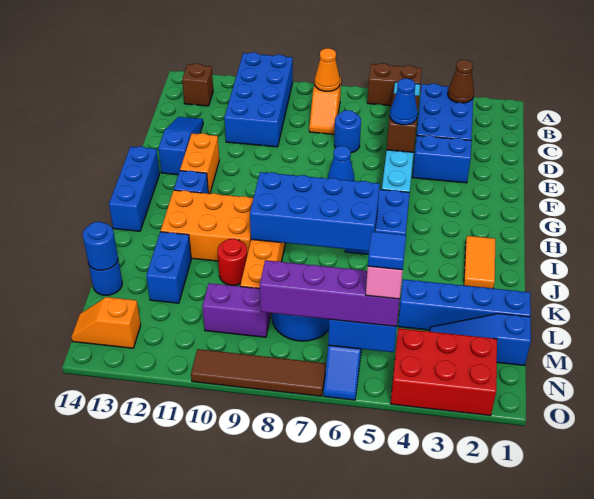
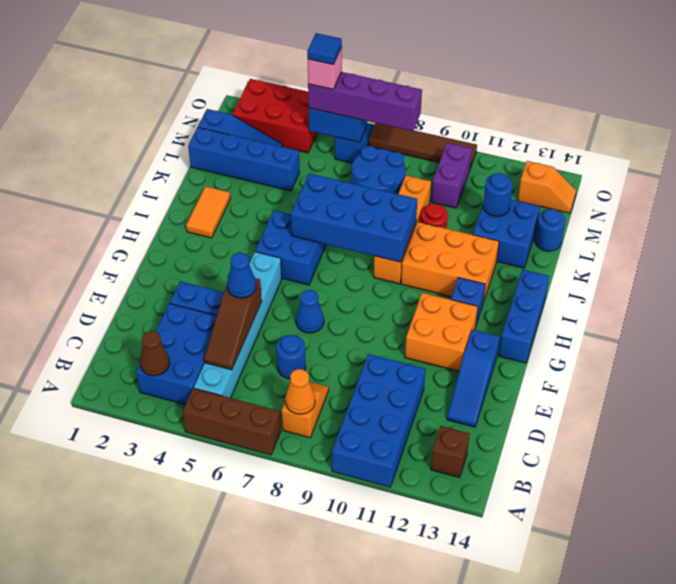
brown 1x2 brick [367,63,422,106] -> brown 1x3 brick [183,388,281,455]
orange 1x2 brick [180,133,219,194] -> orange 2x2 brick [405,293,478,371]
blue 1x2 brick [146,232,191,303] -> blue 2x2 brick [473,200,540,268]
blue 1x1 round brick [83,222,118,270] -> blue 1x1 round brick moved to [483,173,513,216]
purple 1x2 brick [202,283,271,337] -> purple 1x2 brick turned to [431,143,472,208]

